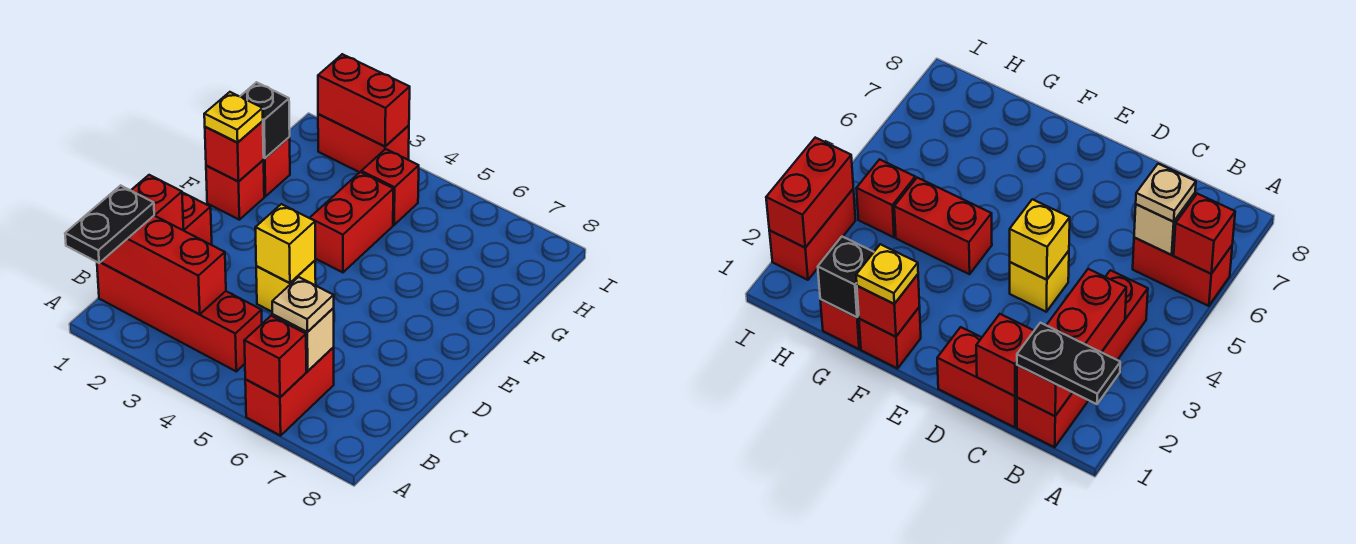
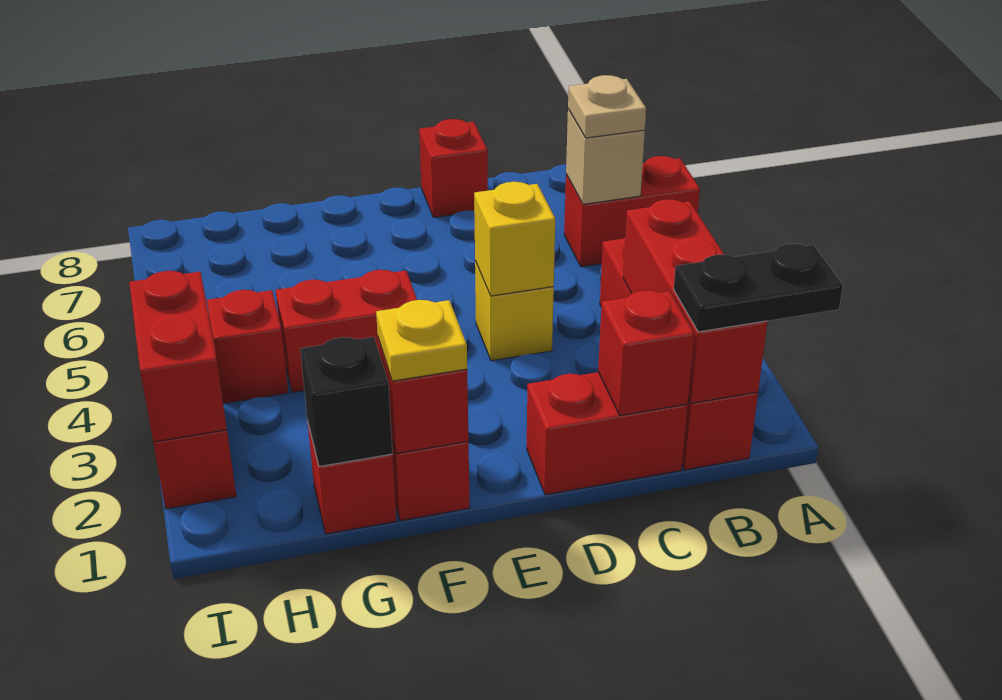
red 1x1 brick [244,316,306,397] -> red 1x1 brick moved to [419,119,488,218]

